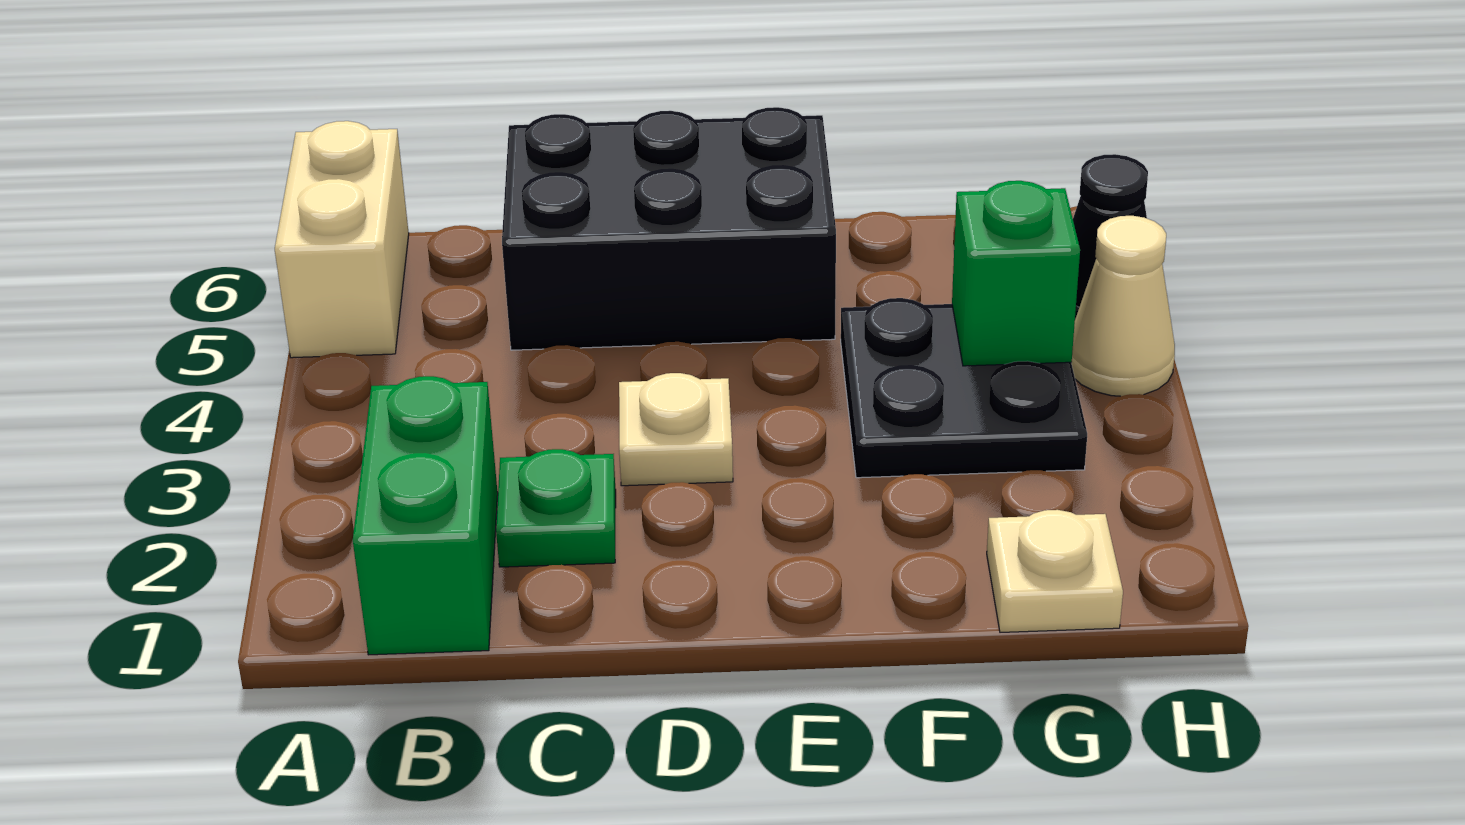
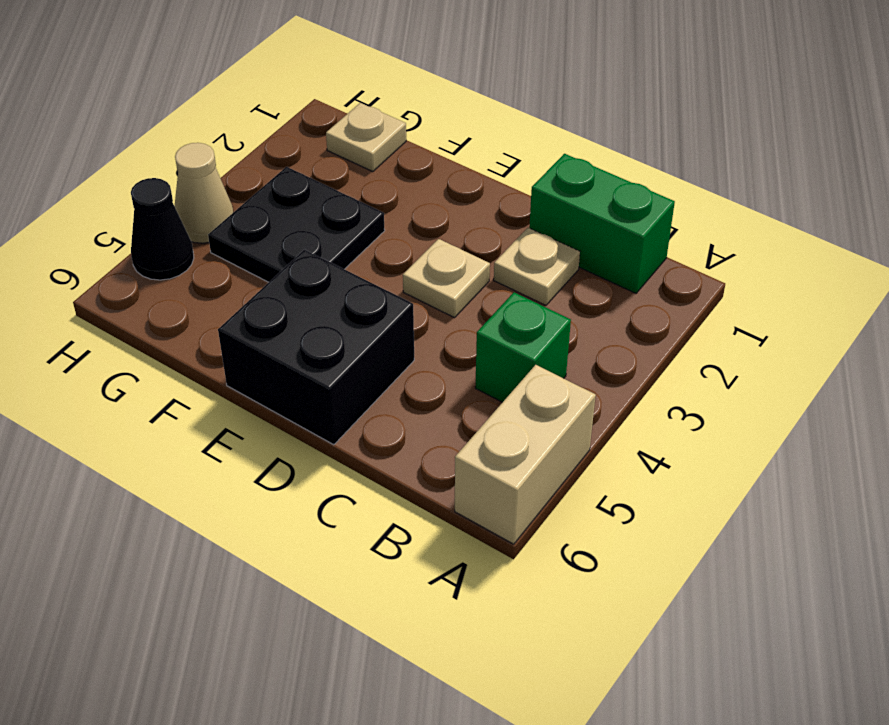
green 1x2 brick [353,376,498,655] -> green 1x2 brick turned to [529,154,675,293]
green 1x1 plate [496,449,616,567] -> tan 1x1 plate [494,228,580,305]
black 2x3 brick [502,107,836,350] -> black 2x2 brick [218,250,414,445]
green 1x1 brick [952,181,1080,366] -> green 1x1 brick moved to [475,292,571,402]

